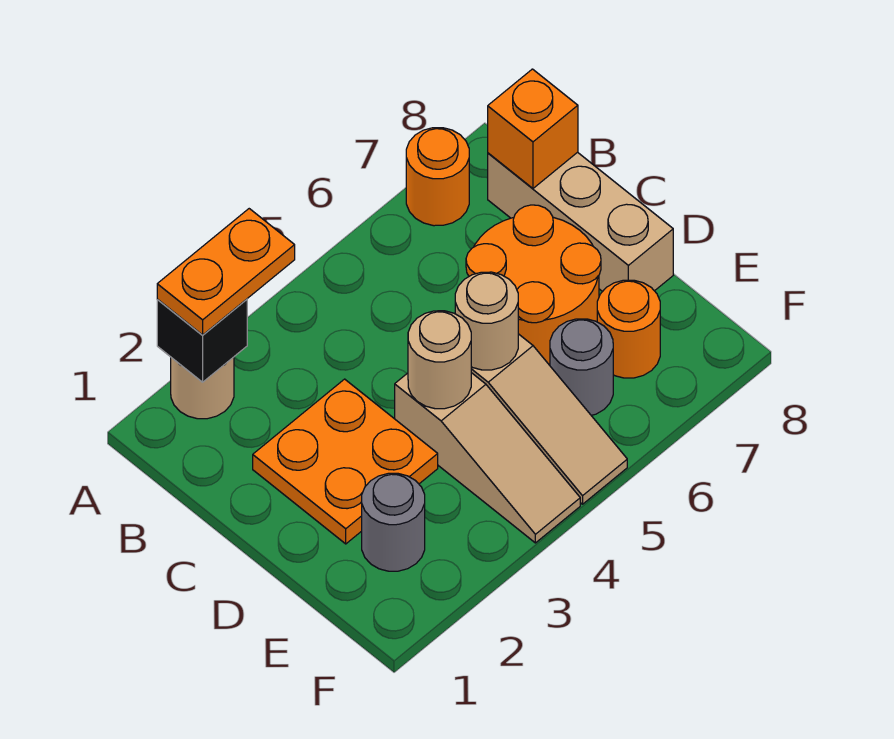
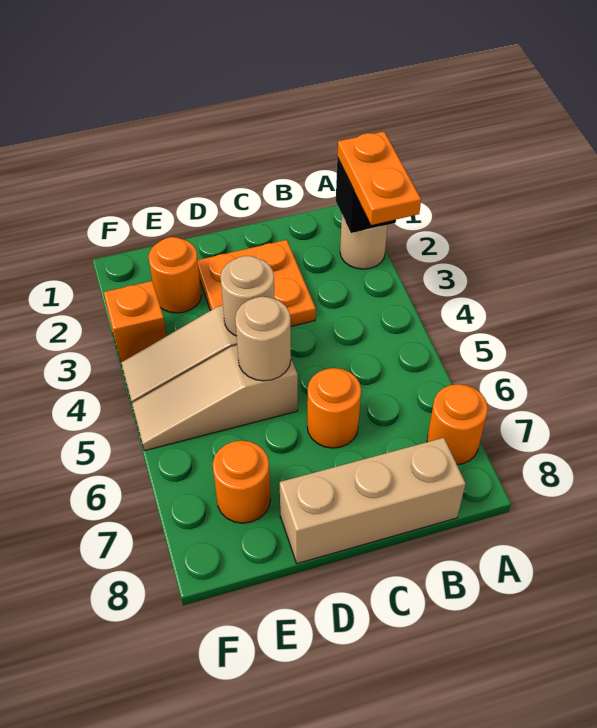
orange 1x1 brick [488,69,578,188] -> orange 1x1 brick moved to [104,281,167,362]
orange 2x2 round brick [466,205,601,365] -> orange 1x1 round brick [307,368,361,448]
grey 1x1 round brick [362,473,425,571] -> orange 1x1 round brick [149,237,202,313]
grey 1x1 round brick [550,319,613,415] -> none

